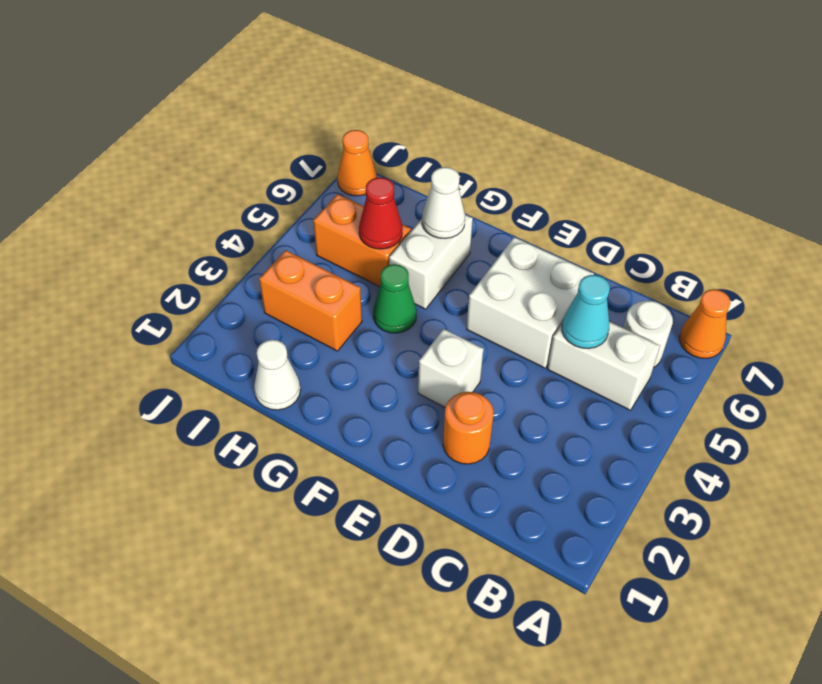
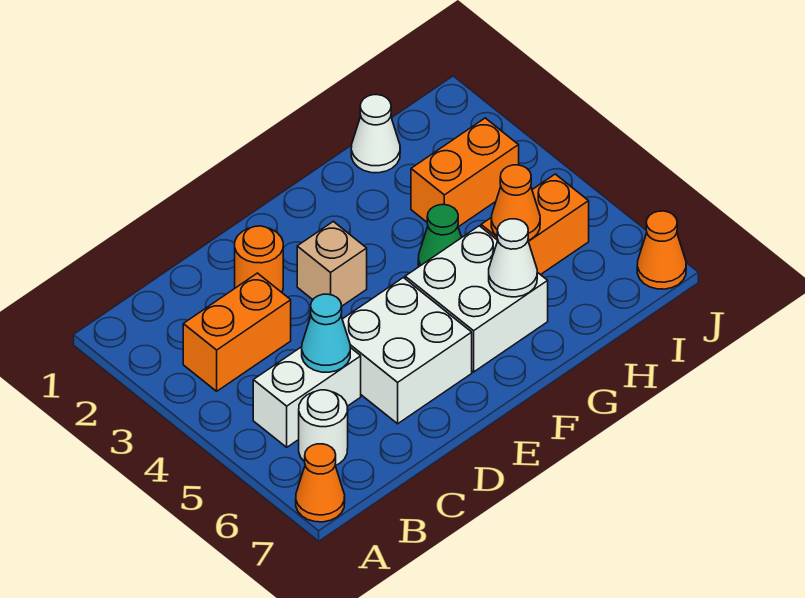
none -> orange 1x2 brick [183,273,291,391]
white 1x1 brick [418,329,484,407] -> tan 1x1 brick [297,221,367,306]
white 1x2 brick [389,215,473,309] -> white 2x2 brick [405,226,548,372]
red 1x1 cone [359,177,403,249] -> orange 1x1 cone [491,165,540,240]

